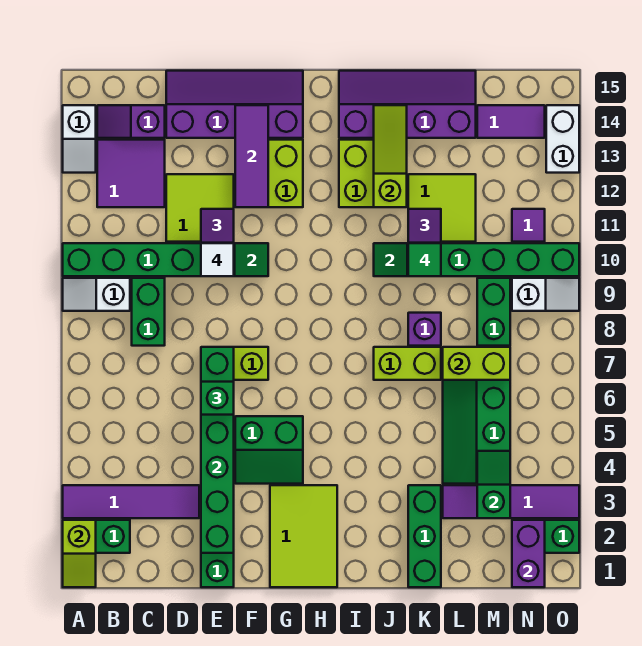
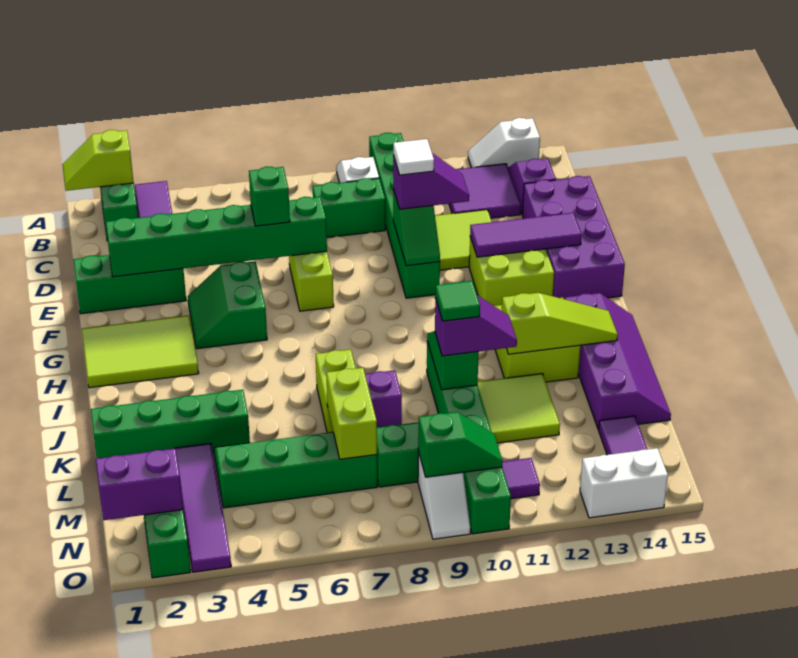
purple 2x4 slope [166,71,303,138] -> purple 2x4 brick [522,176,625,299]
green 1x3 brick [408,485,441,587] -> green 1x4 brick [91,390,250,459]
green 1x2 slope [477,451,510,518] -> green 1x2 slope moved to [418,412,503,477]

